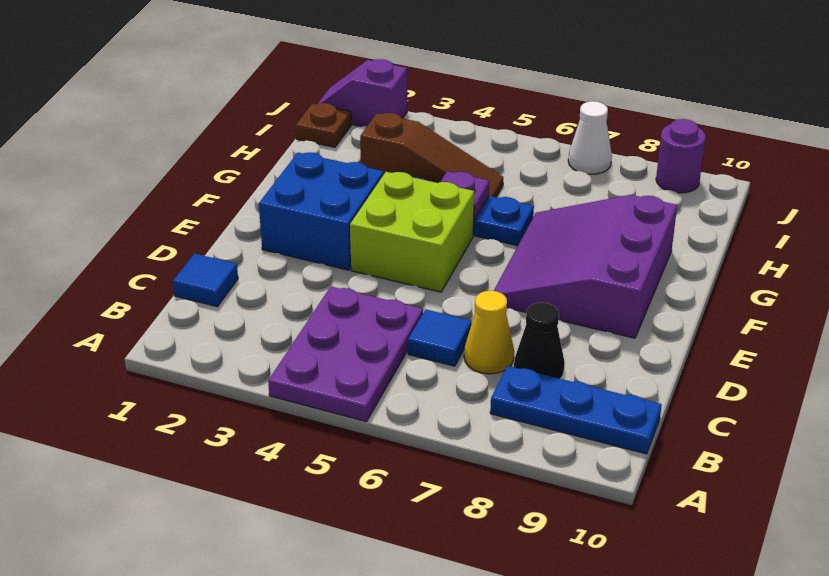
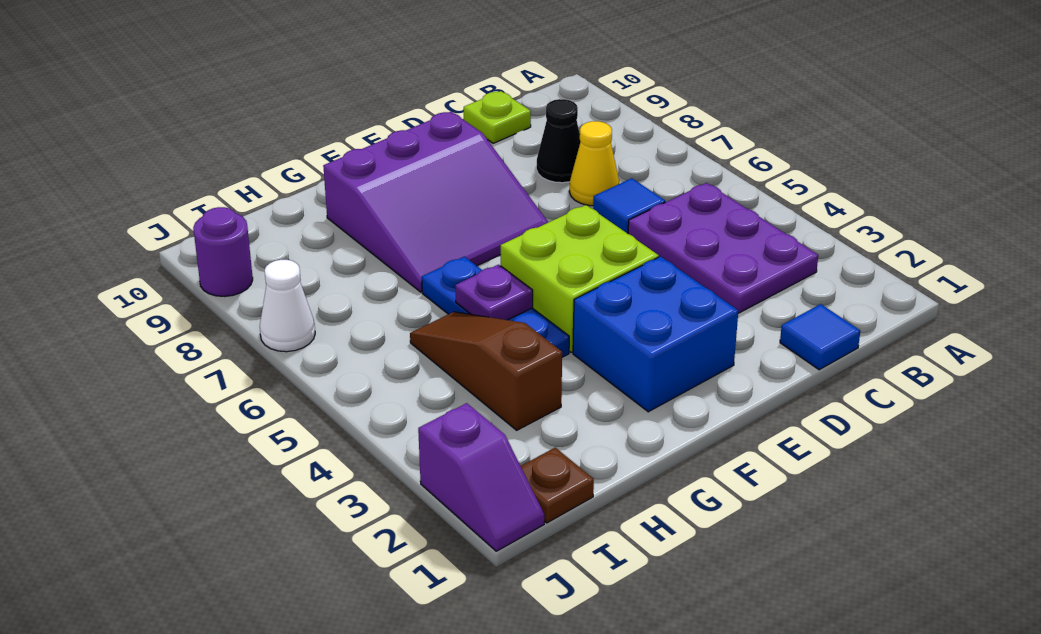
purple 2x3 plate [268,287,423,422] -> purple 2x3 plate turned to [628,183,818,313]
blue 1x3 plate [490,366,662,454] -> none
none -> lime 1x1 plate [464,91,531,143]

